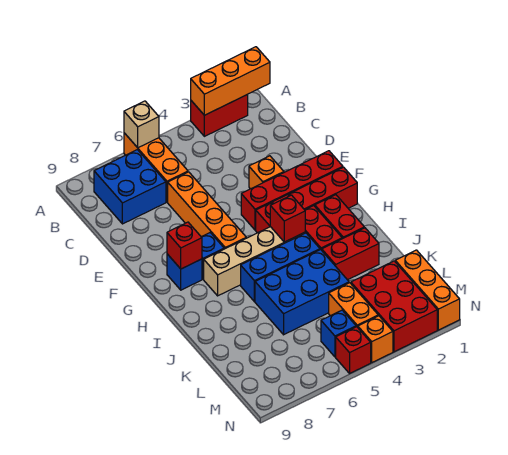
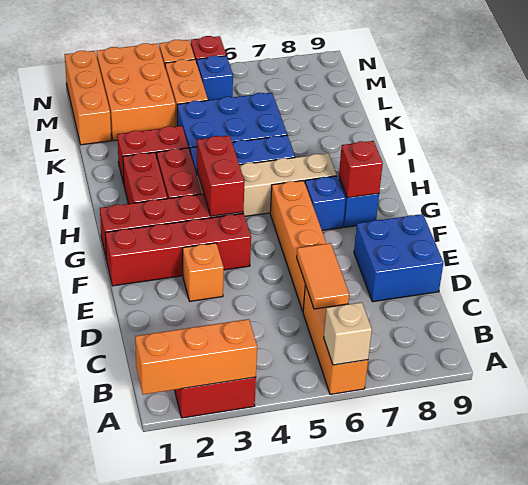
blue 2x2 brick [94,150,166,224] -> blue 2x2 brick moved to [354,214,443,302]
none -> orange 1x2 tile [297,243,349,309]
red 1x1 brick [270,195,305,242] -> red 1x2 brick [197,135,245,216]
red 2x3 brick [351,261,437,352] -> orange 2x3 brick [96,43,176,141]

